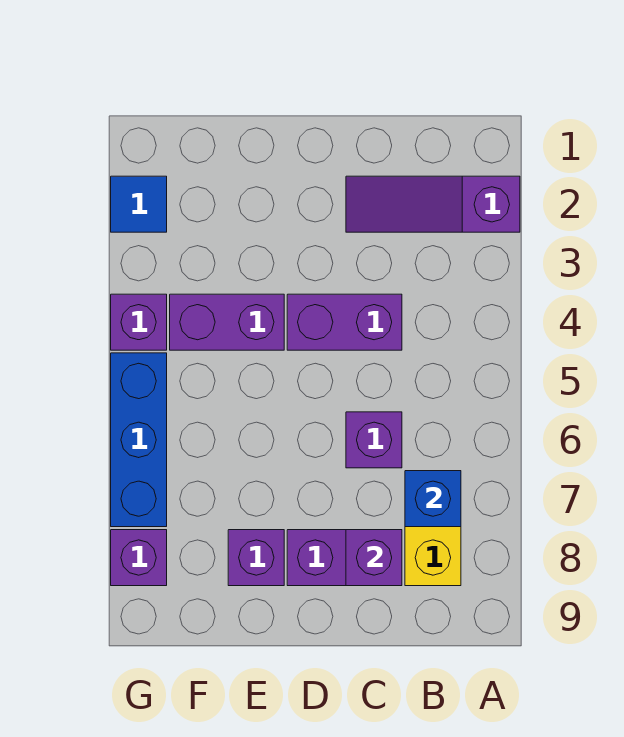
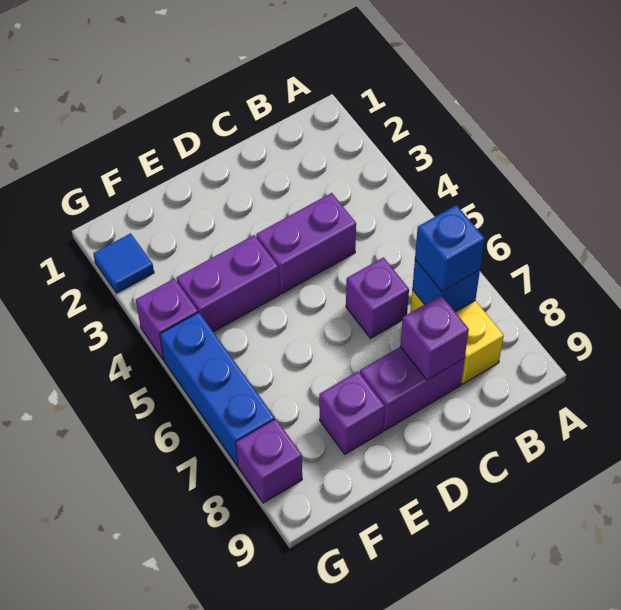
purple 1x3 slope [346,176,520,232] -> none
none -> blue 1x1 brick [415,205,485,292]

